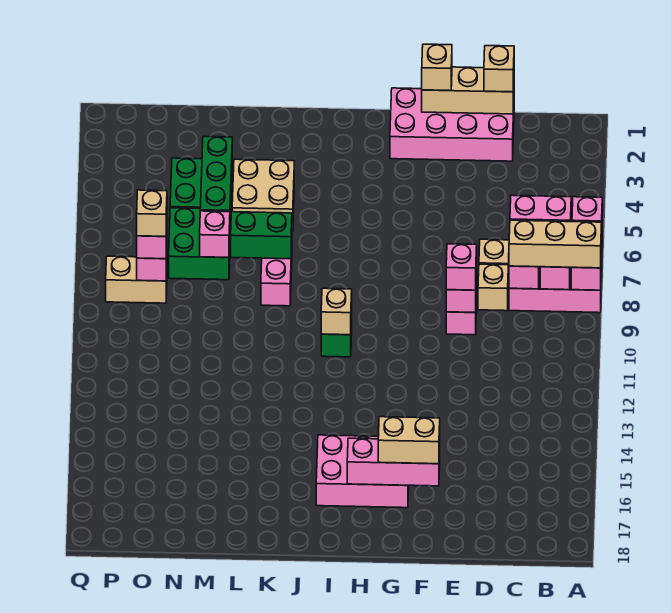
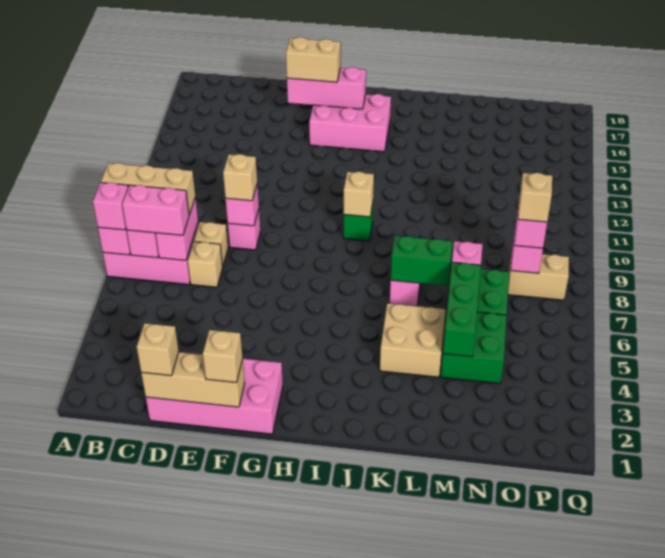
pink 1x1 brick [446,244,477,290] -> tan 1x1 brick [223,154,257,201]

